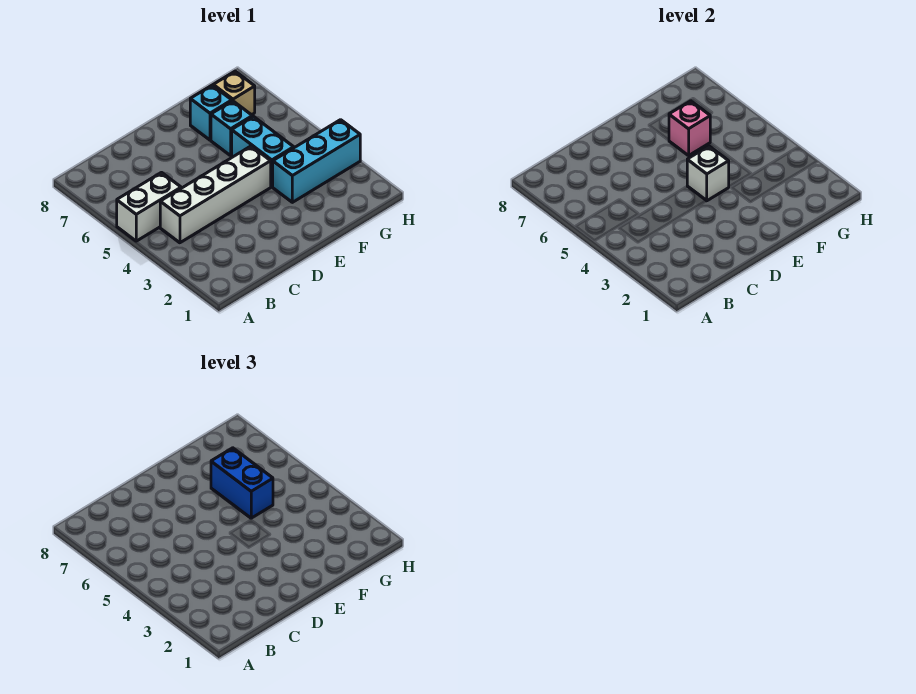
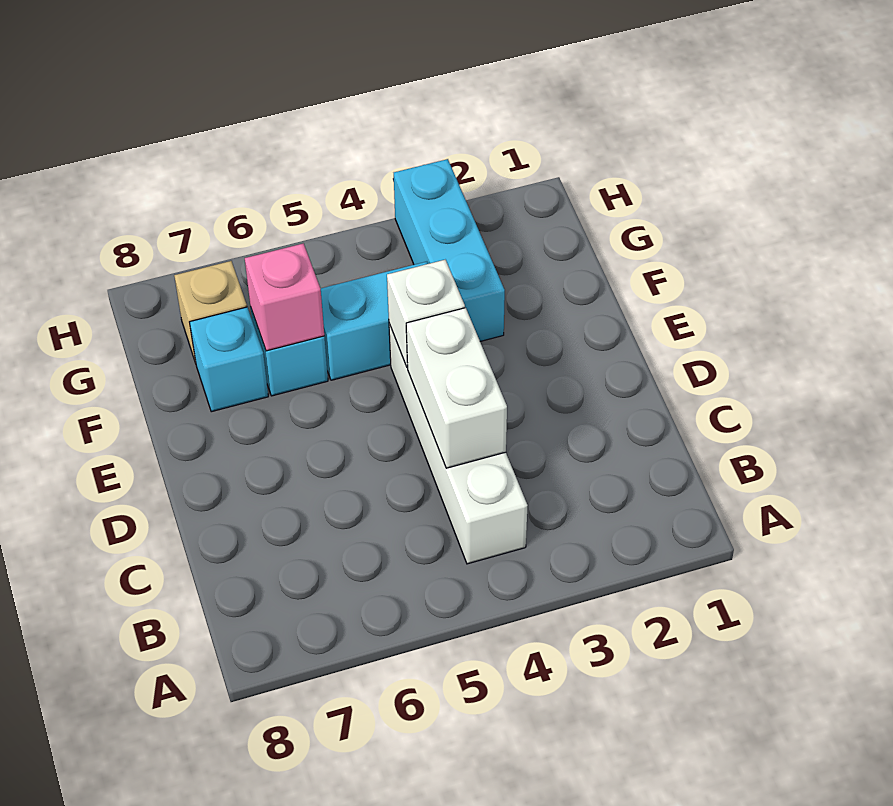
white 1x2 brick [117,173,181,241] -> white 1x2 brick moved to [406,308,507,468]
blue 1x2 brick [211,448,273,518] -> none

